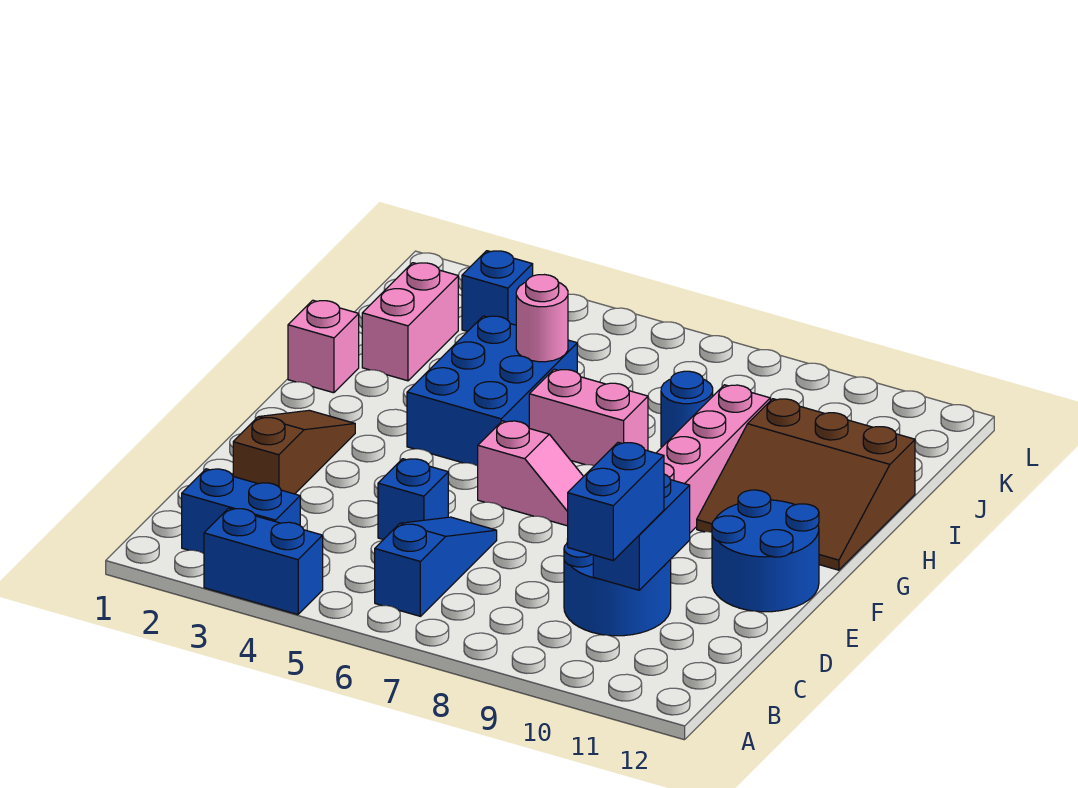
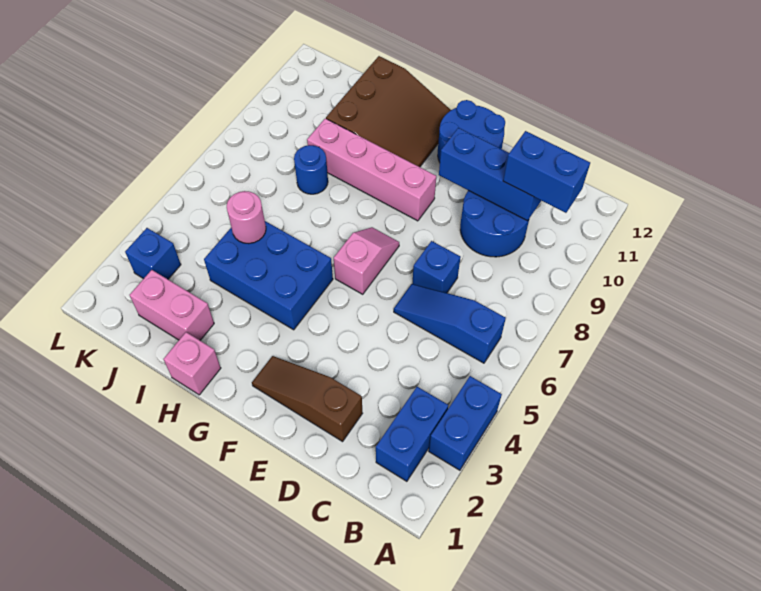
blue 1x2 brick [593,474,690,590] -> blue 1x3 brick [439,128,541,221]
blue 1x1 brick [378,459,448,540] -> blue 1x1 brick moved to [412,241,461,293]
pink 1x2 brick [529,369,648,466] -> none

